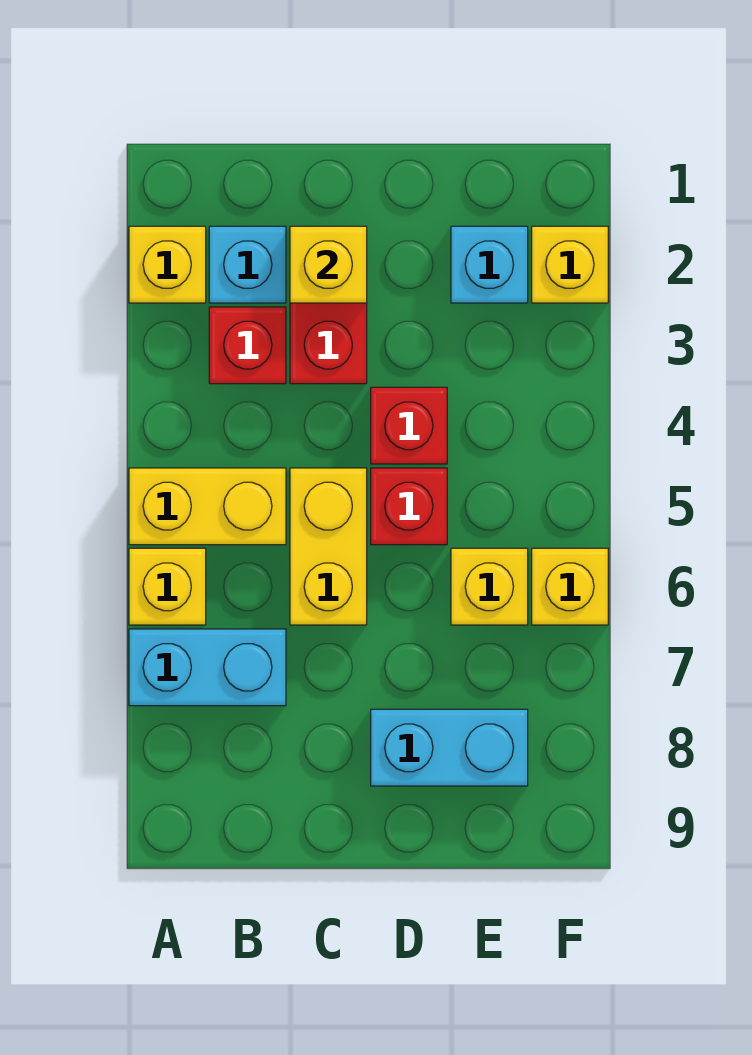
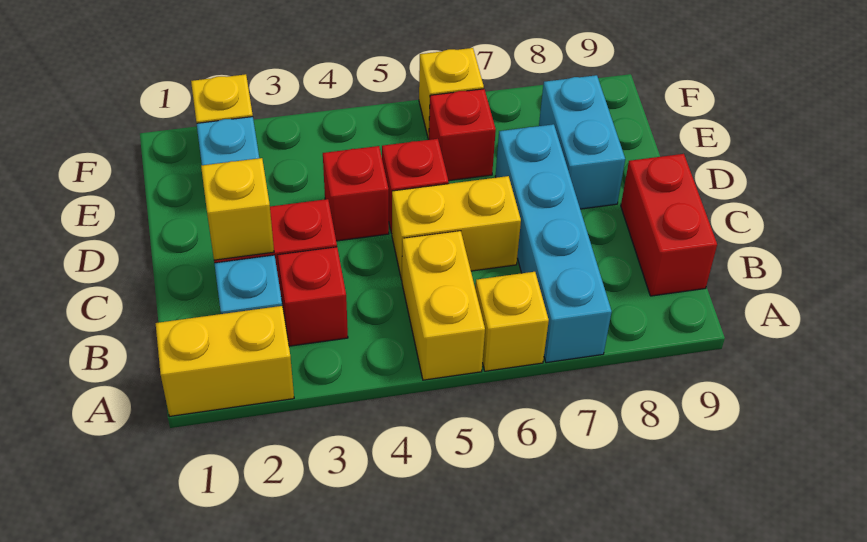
yellow 1x1 brick [129,226,206,303] -> yellow 1x2 brick [156,306,294,416]
cyan 1x2 brick [129,629,286,706] -> cyan 1x4 brick [495,124,612,363]
none -> red 1x2 brick [621,154,717,296]
yellow 1x1 brick [451,548,528,625] -> red 1x1 brick [429,89,496,181]

